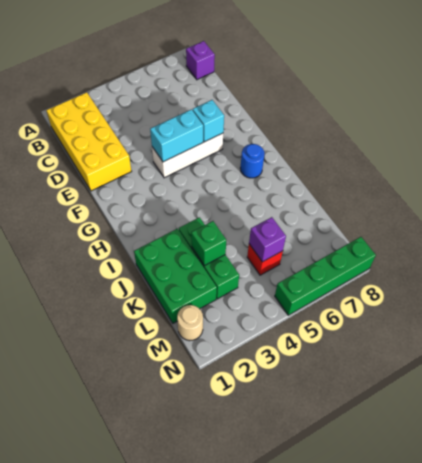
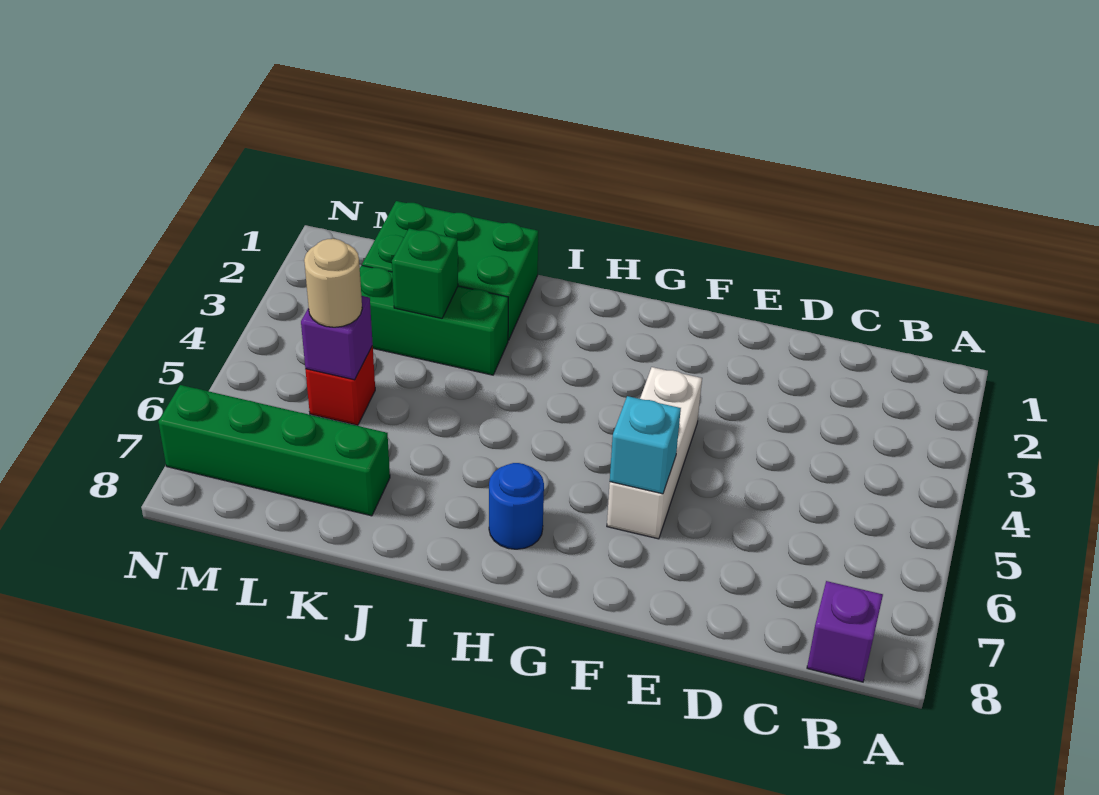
yellow 2x4 brick [46,92,132,191] -> none
cyan 1x2 brick [150,109,203,162] -> none
tan 1x1 round brick [177,305,203,341] -> tan 1x1 round brick moved to [304,238,362,327]
green 1x4 brick [275,237,376,315] -> green 1x4 brick turned to [158,385,390,516]

